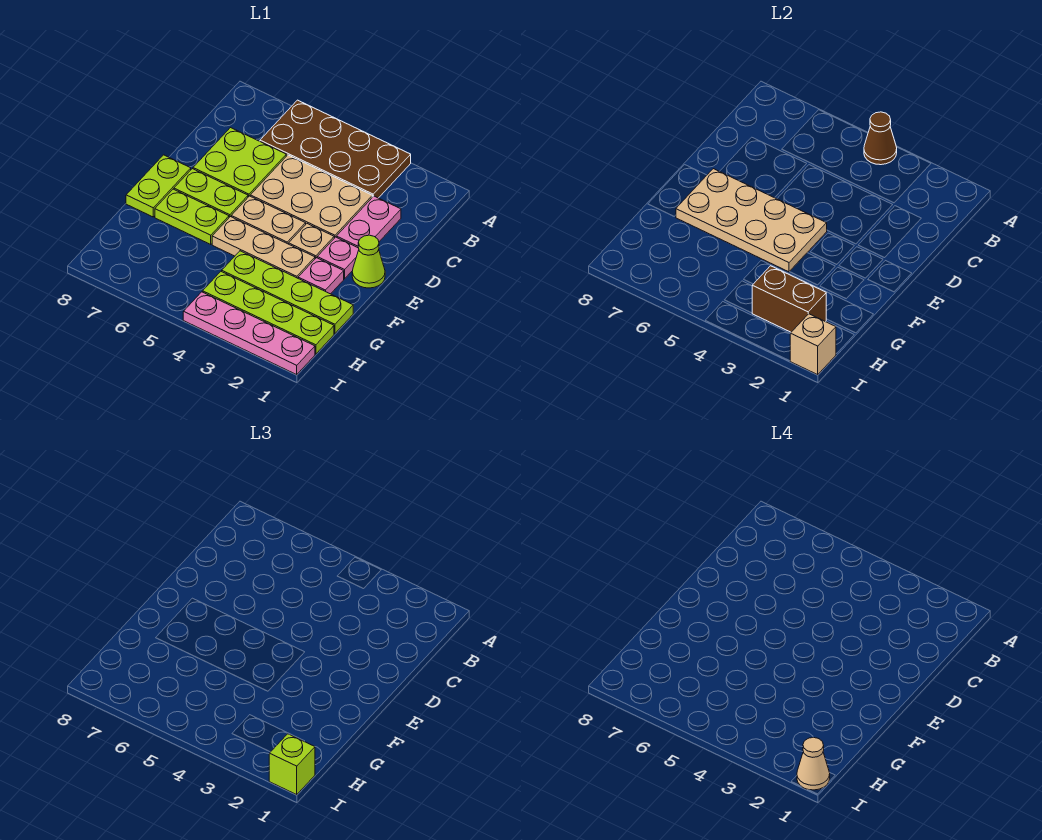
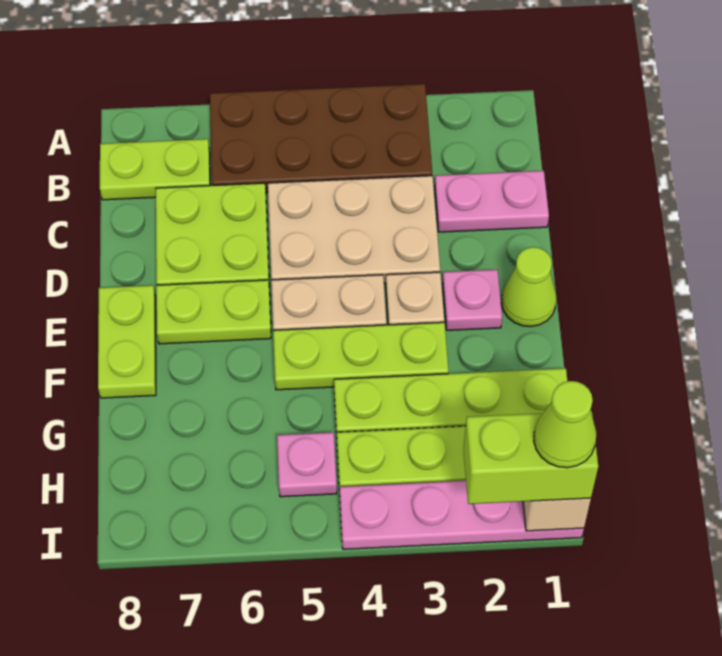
brown 1x1 cone [864,112,897,165] -> none
pink 1x2 plate [336,196,401,248] -> pink 1x2 plate turned to [435,171,549,232]
tan 2x4 plate [676,169,827,272] -> none
pink 1x1 plate [298,258,344,294] -> pink 1x1 plate moved to [277,432,337,497]
tan 1x3 plate [212,217,315,278] -> lime 1x3 plate [273,322,449,390]
lime 1x2 plate [155,189,229,244] -> lime 1x2 plate moved to [100,139,210,200]
brown 1x2 brick [752,266,826,332] -> none
lime 1x1 brick [269,734,315,795] -> lime 1x2 brick [464,411,598,504]
tan 1x1 cone [797,737,830,790] -> lime 1x1 cone [534,381,596,468]

